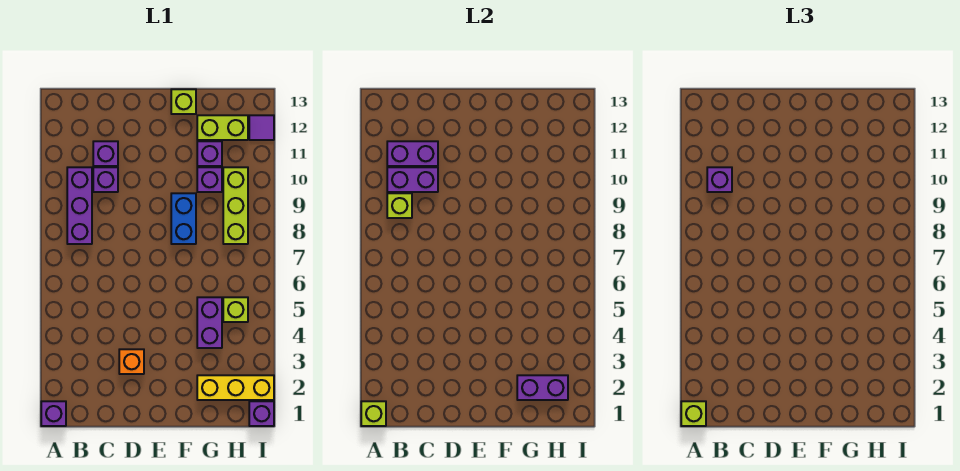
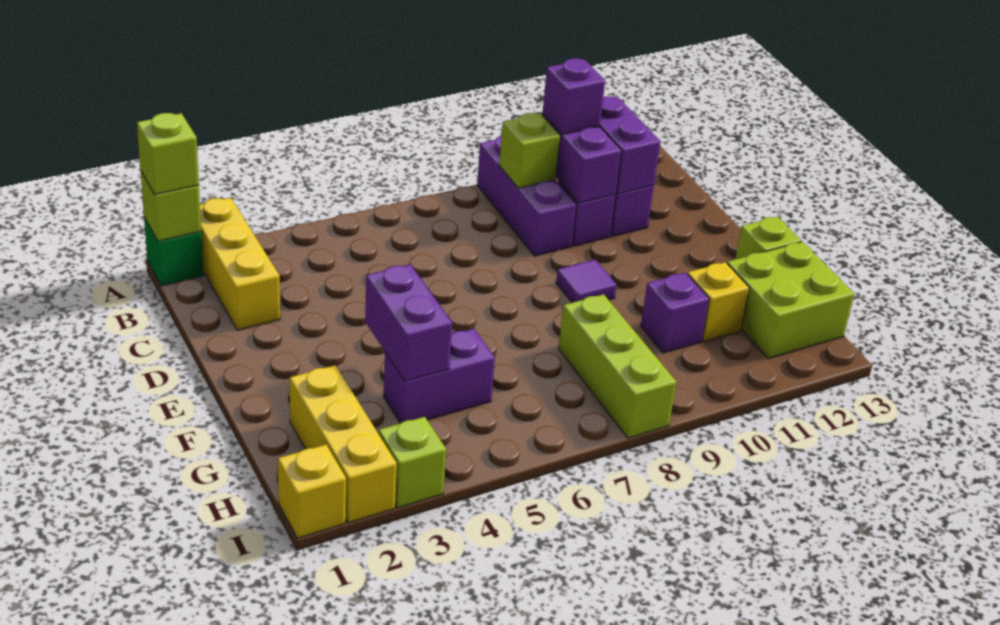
purple 1x1 brick [41,401,66,426] -> green 1x1 brick [144,218,204,286]
none -> yellow 1x3 brick [200,198,280,330]
purple 1x3 brick [67,167,92,244] -> purple 1x3 brick turned to [477,136,577,256]
orange 1x1 brick [119,349,144,374] -> none
blue 1x2 brick [171,193,196,244] -> none
purple 1x2 brick [517,375,568,400] -> purple 1x2 brick moved to [365,264,452,381]
purple 1x1 brick [197,141,222,166] -> yellow 1x1 brick [688,262,749,342]
lime 1x2 brick [197,115,248,140] -> lime 2x2 brick [727,242,854,358]
lime 1x1 brick [223,297,248,322] -> lime 1x1 brick moved to [378,417,446,508]
lime 1x3 brick [223,167,248,244] -> lime 1x3 brick turned to [559,294,676,438]
purple 1x1 brick [249,401,274,426] -> yellow 1x1 brick [278,445,346,538]
purple 1x1 tile [249,115,274,140] -> purple 1x1 tile moved to [556,260,617,303]

